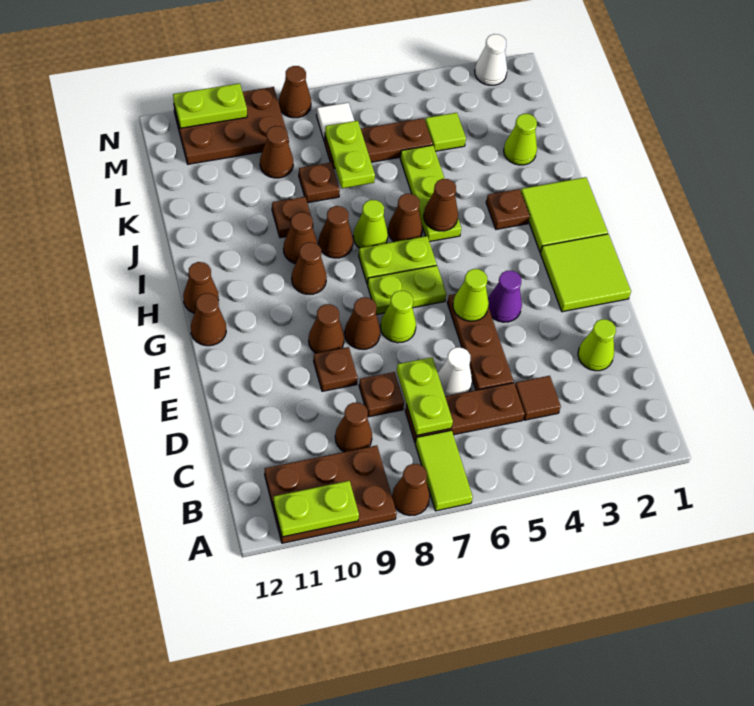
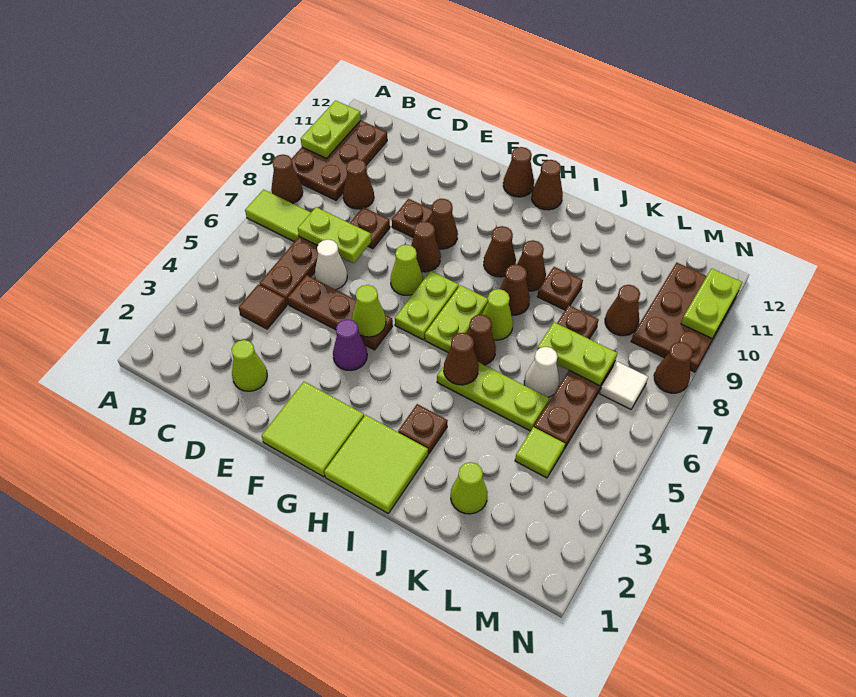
white 1x1 cone [475,34,507,85] -> white 1x1 cone moved to [524,347,559,397]

